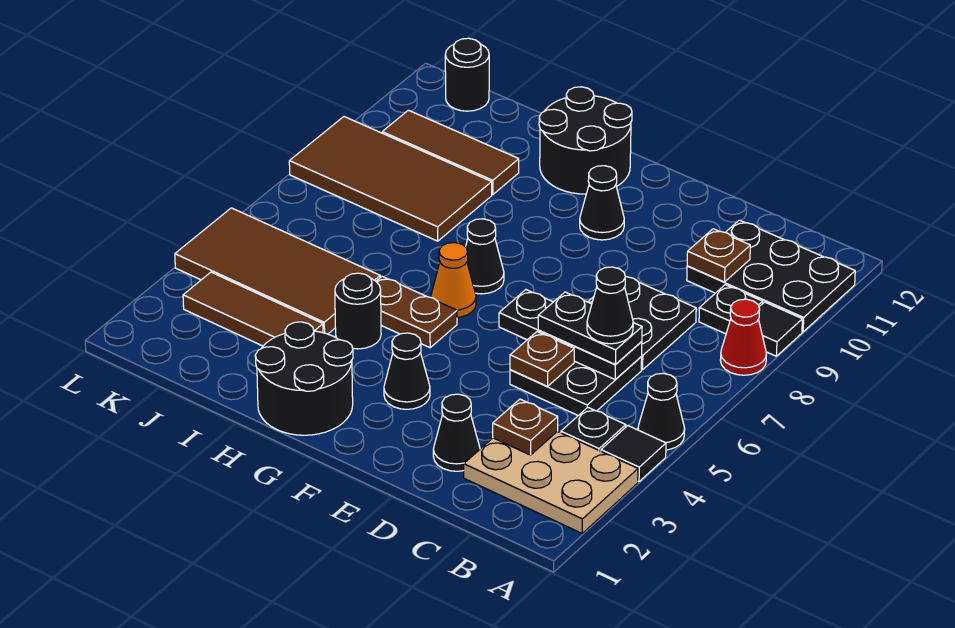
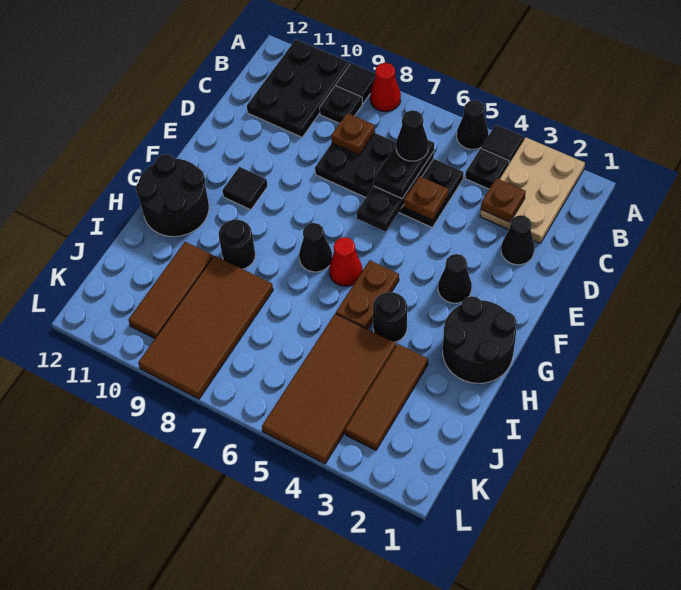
brown 1x1 plate [687,229,750,282] -> brown 1x1 plate moved to [331,113,375,155]
black 1x1 cone [580,166,624,240] -> black 1x1 tile [223,167,268,210]
orange 1x1 cone [431,243,476,318] -> red 1x1 cone [329,237,362,286]
black 1x1 round brick [445,38,489,111] -> black 1x1 round brick moved to [218,220,255,269]

